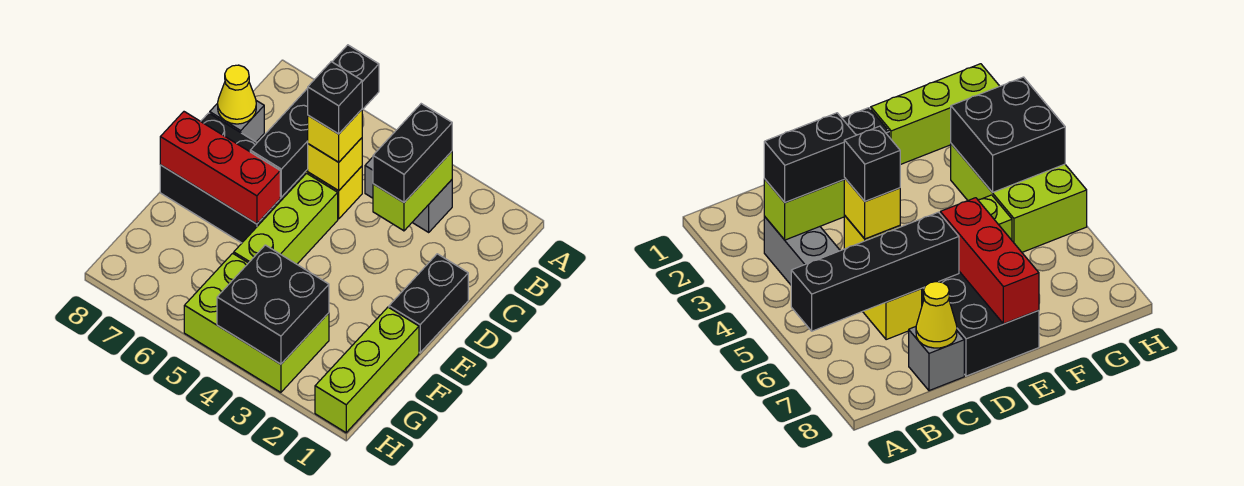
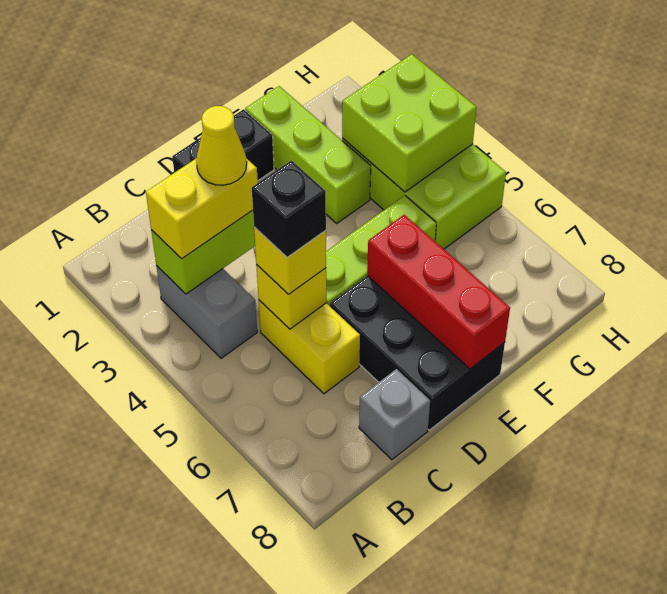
black 1x4 brick [250,45,379,197] -> none
black 1x2 brick [373,104,452,202] -> yellow 1x2 brick [146,158,258,259]
yellow 1x1 cone [218,65,256,124] -> yellow 1x1 cone moved to [196,106,247,185]
lime 1x3 brick [315,307,419,433] -> lime 1x3 brick turned to [245,86,371,223]
black 2x2 brick [217,245,329,364] -> lime 2x2 brick [342,54,477,192]

